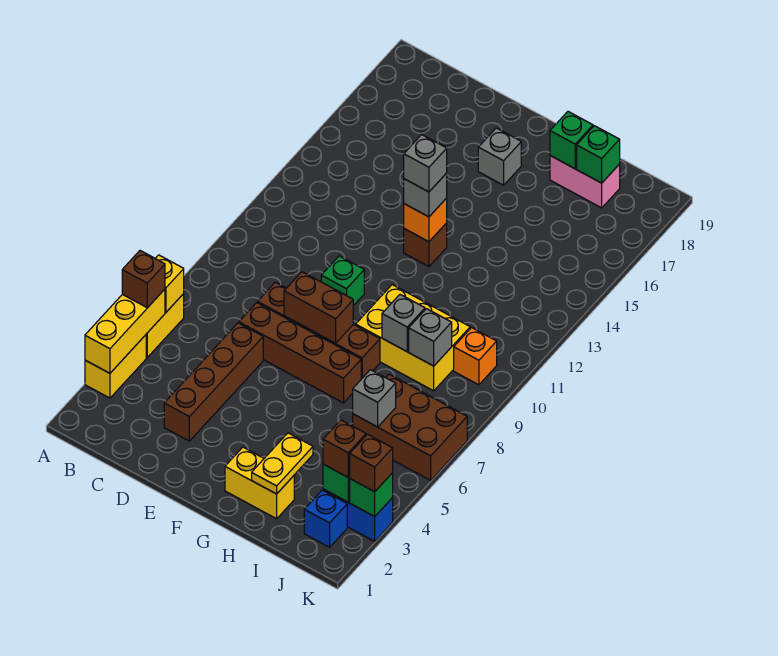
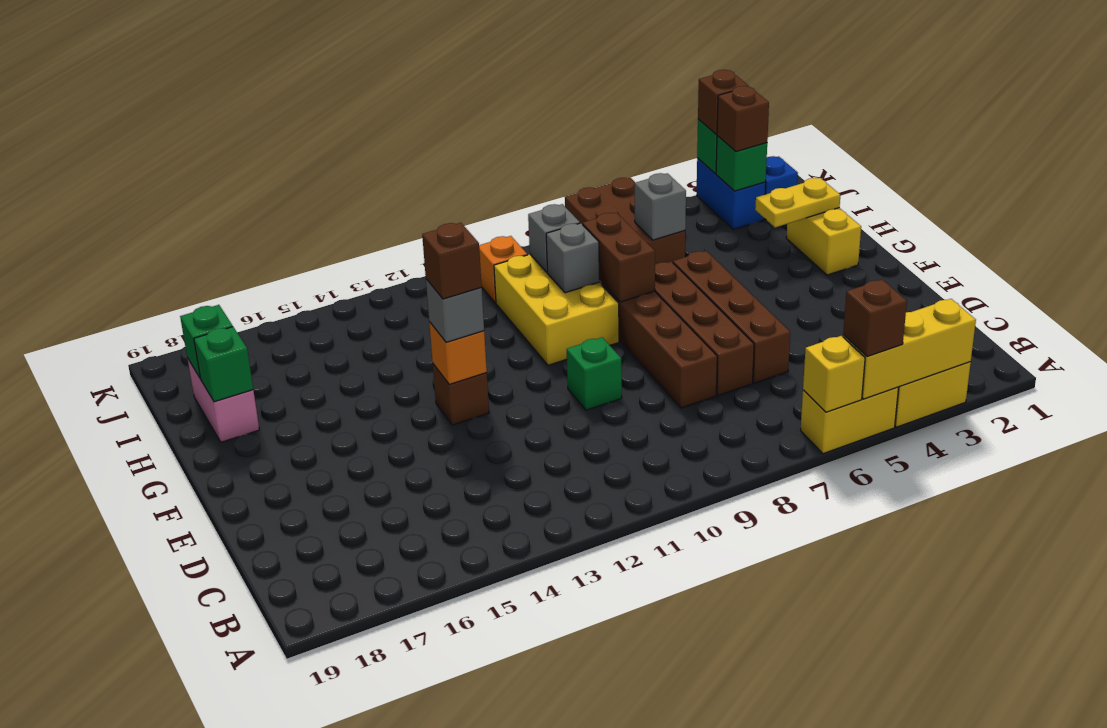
brown 1x4 brick [164,323,263,441] -> brown 1x4 brick turned to [673,251,790,383]
brown 1x2 brick [284,272,353,343] -> brown 1x2 brick moved to [583,212,655,302]
grey 1x1 brick [404,135,447,192] -> brown 1x1 brick [422,223,482,299]
grey 1x1 brick [478,128,521,185] -> none

